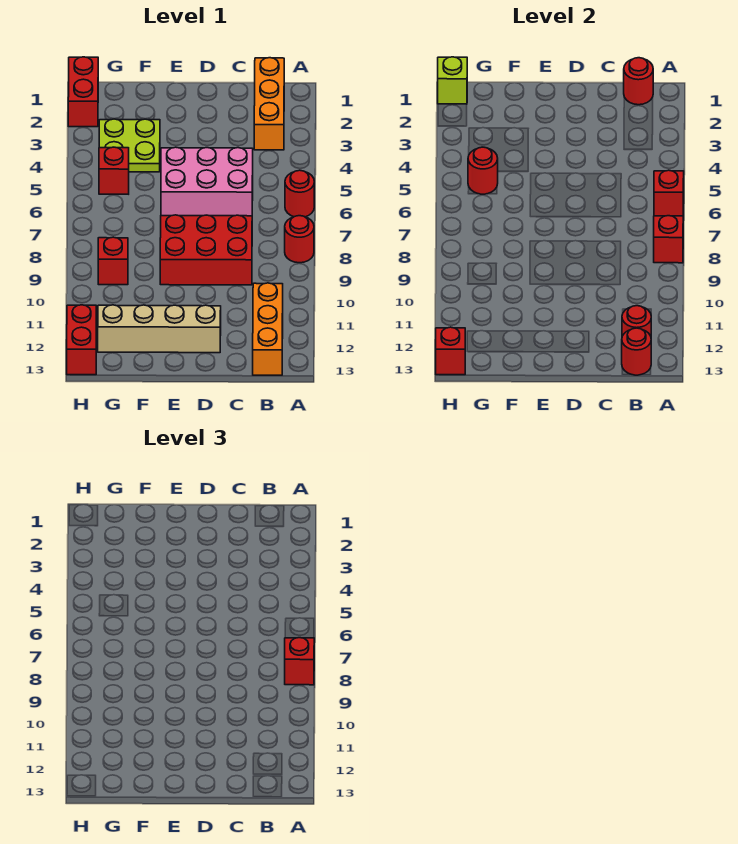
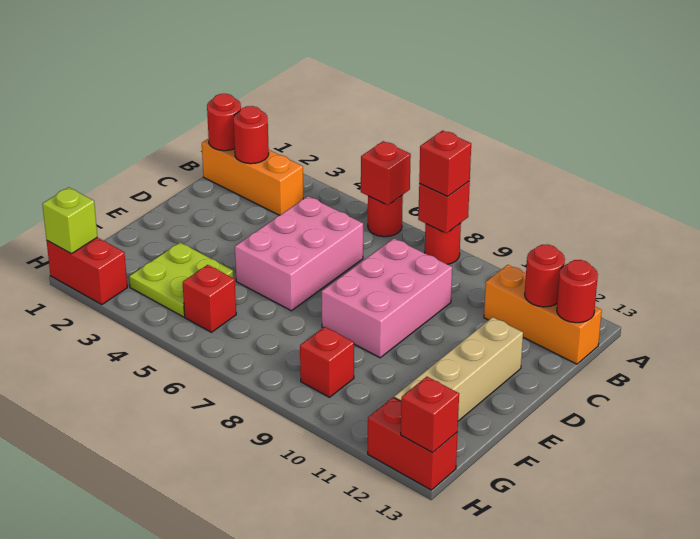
red 2x3 brick [160,215,252,285] -> pink 2x3 brick [322,238,452,358]
red 1x1 round brick [468,147,498,194] -> red 1x1 round brick moved to [233,106,269,164]

